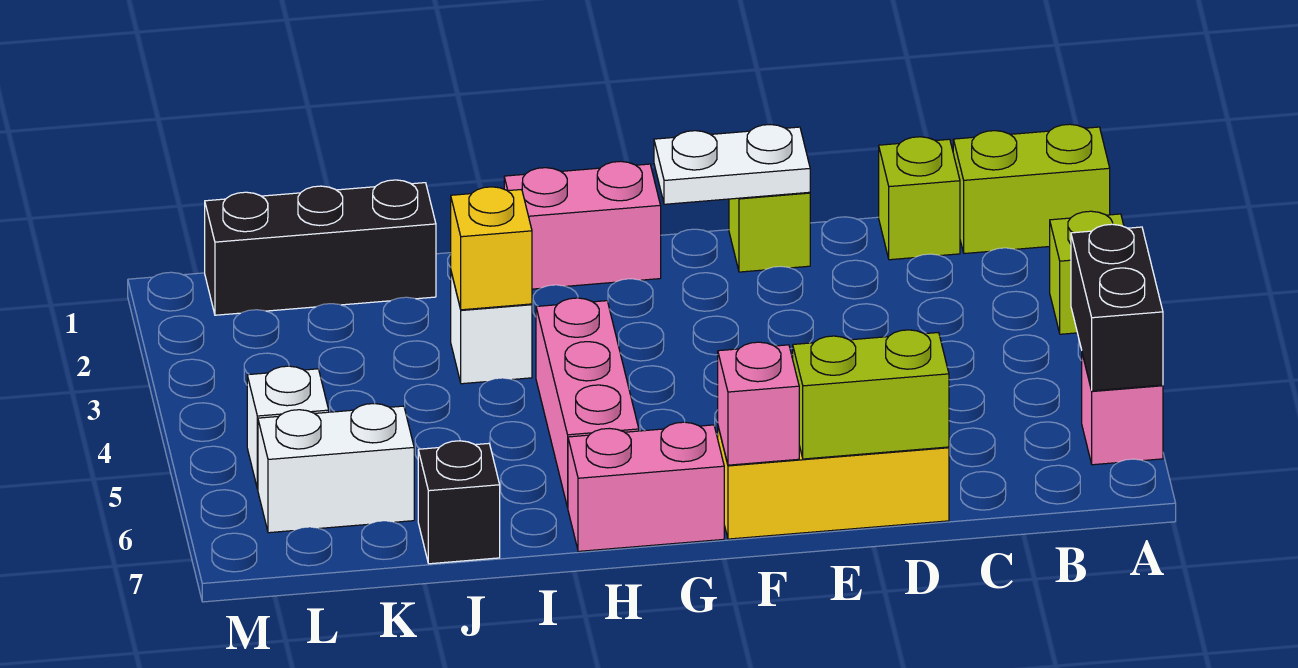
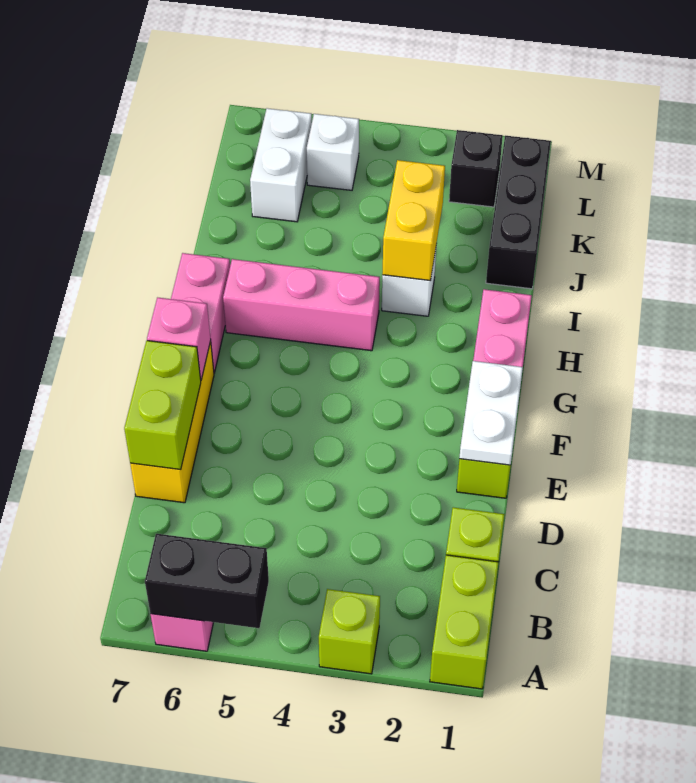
yellow 1x1 brick [451,187,532,310] -> yellow 1x2 brick [382,160,445,281]
black 1x1 brick [418,441,500,564] -> black 1x1 brick moved to [449,130,503,207]

